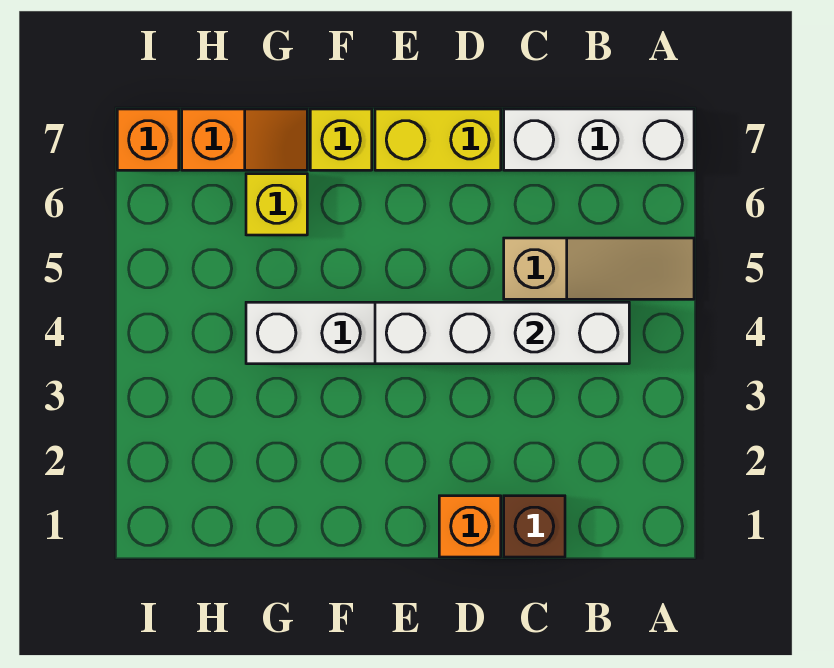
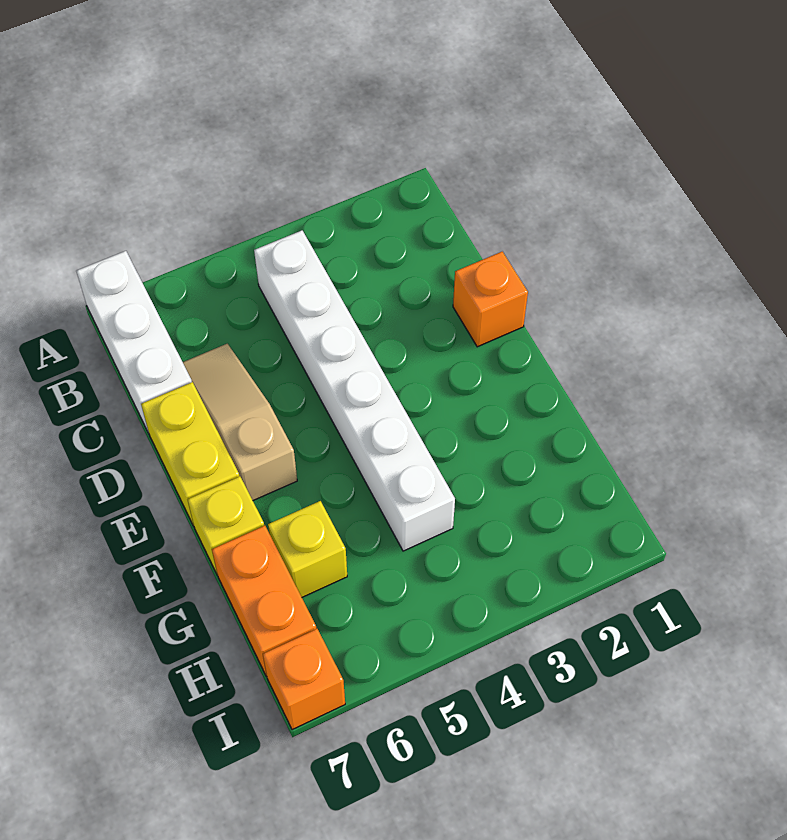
tan 1x3 slope [504,238,694,299] -> tan 1x3 slope moved to [183,344,297,500]
white 1x4 brick [375,302,629,364] -> none
brown 1x1 brick [504,496,565,557] -> none
orange 1x2 slope [182,109,307,170] -> orange 1x2 brick [212,526,316,677]

